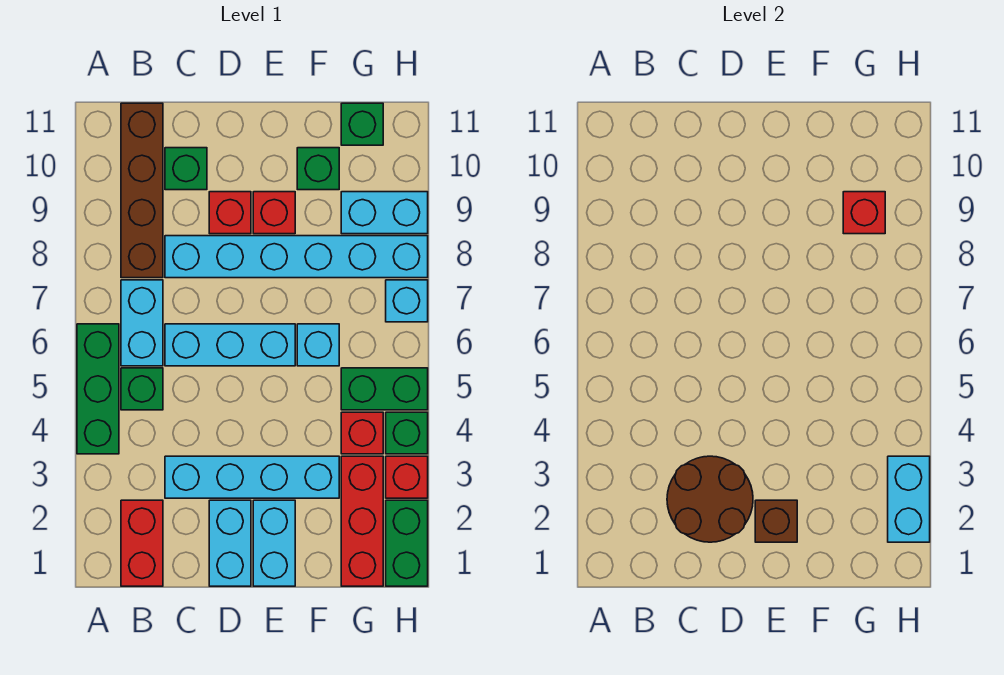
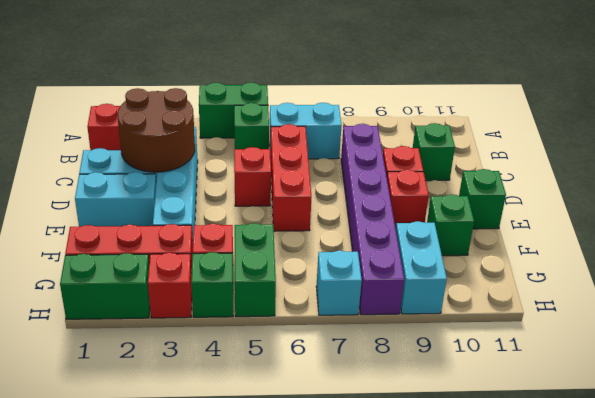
green 1x3 brick [77,324,119,454] -> green 1x2 brick [199,83,268,138]
brown 1x4 brick [121,103,163,278] -> none
cyan 1x3 brick [165,324,295,366] -> red 1x3 brick [270,124,312,231]
cyan 1x6 brick [165,236,428,278] -> purple 1x6 brick [341,124,404,315]
brown 1x1 brick [755,500,797,542] -> none
cyan 1x1 brick [297,324,339,366] -> none
red 1x1 brick [843,192,885,234] -> red 1x1 brick moved to [234,147,271,206]
green 1x1 brick [341,103,383,145] -> green 1x1 brick moved to [459,169,506,229]
cyan 1x2 brick [888,456,930,542] -> none

